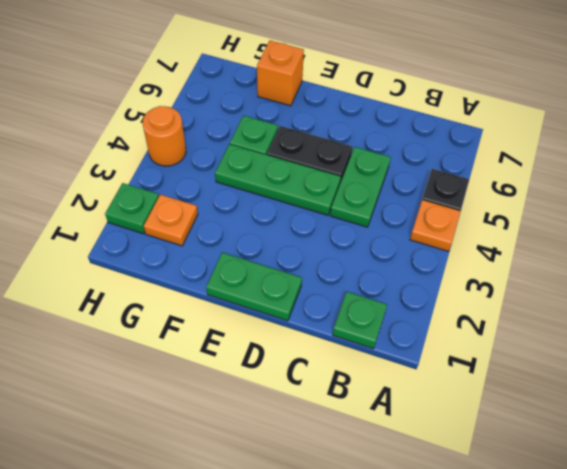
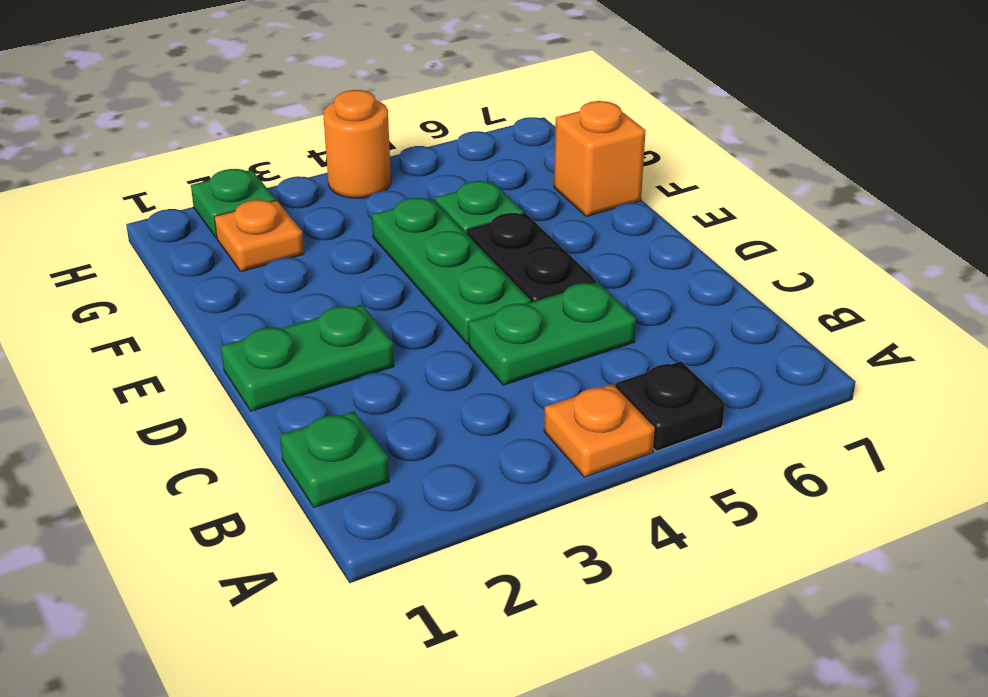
green 1x2 plate [206,253,302,321] -> green 1x2 plate turned to [221,305,394,411]

